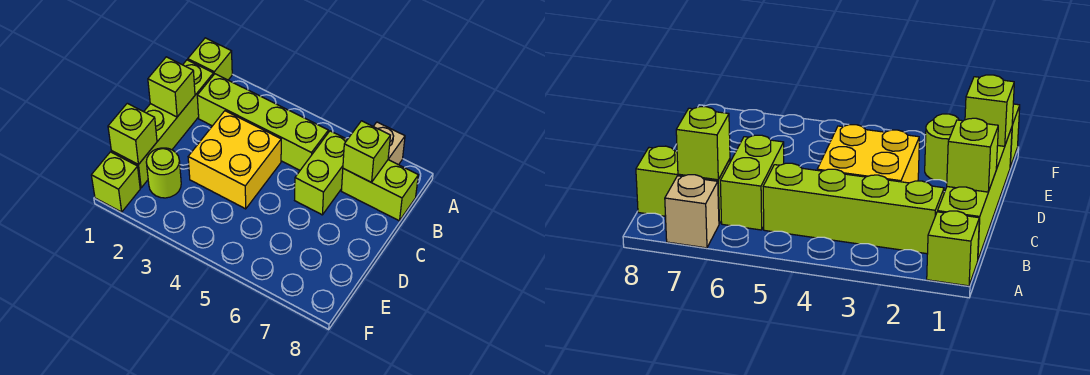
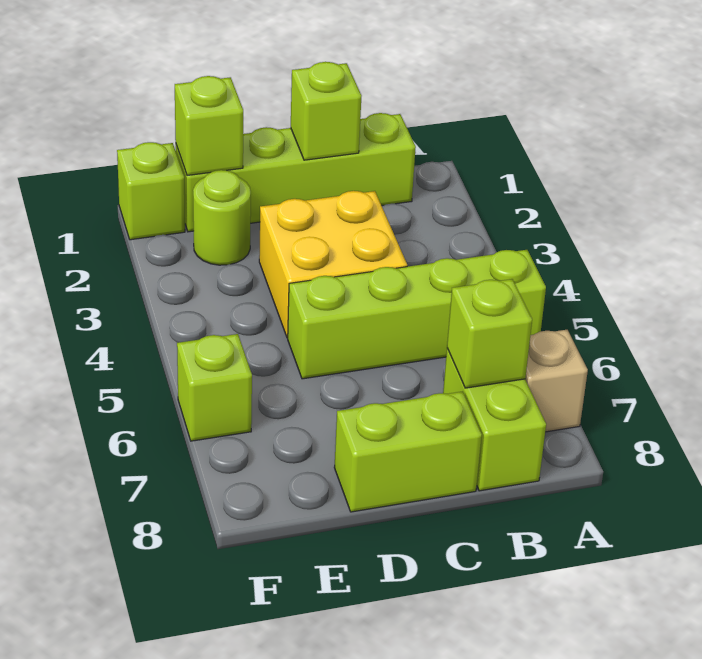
lime 1x1 brick [188,38,232,80] -> lime 1x1 brick moved to [177,334,252,441]
lime 1x4 brick [197,74,328,170] -> lime 1x4 brick turned to [288,250,546,379]
lime 1x2 brick [295,131,347,215] -> lime 1x2 brick moved to [334,391,482,512]

